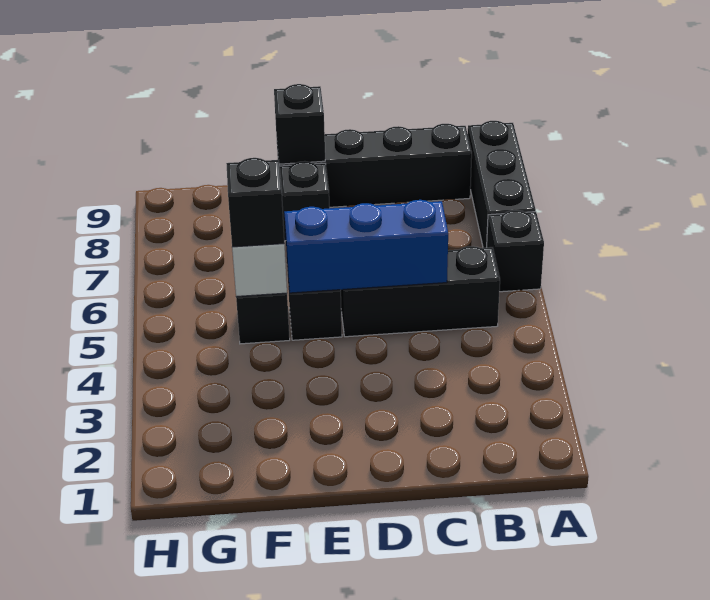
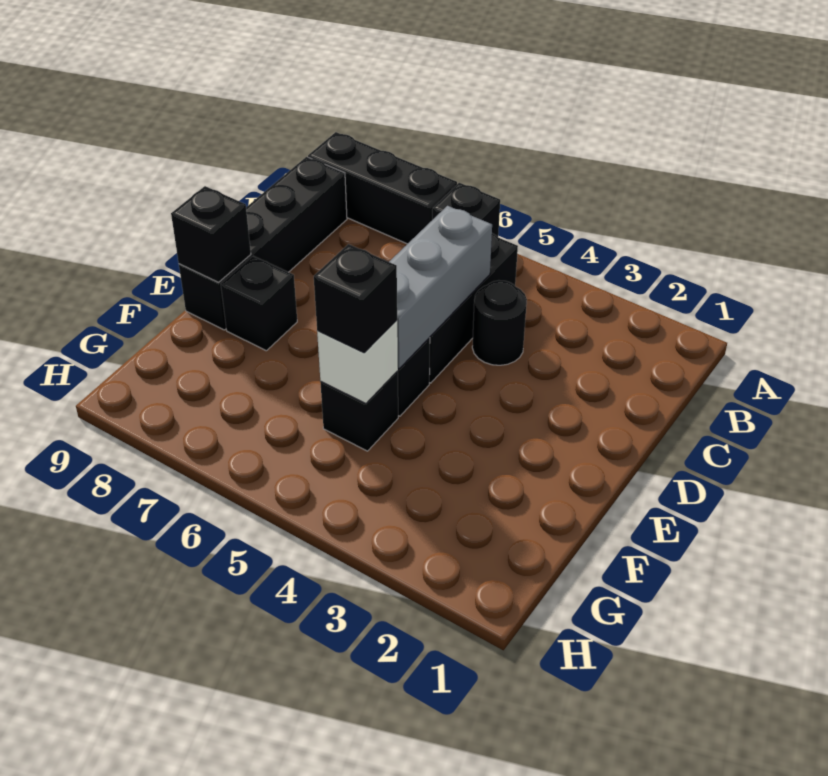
none -> black 1x1 round brick [472,280,527,365]
blue 1x3 brick [284,200,448,293] -> grey 1x3 brick [389,206,492,368]

